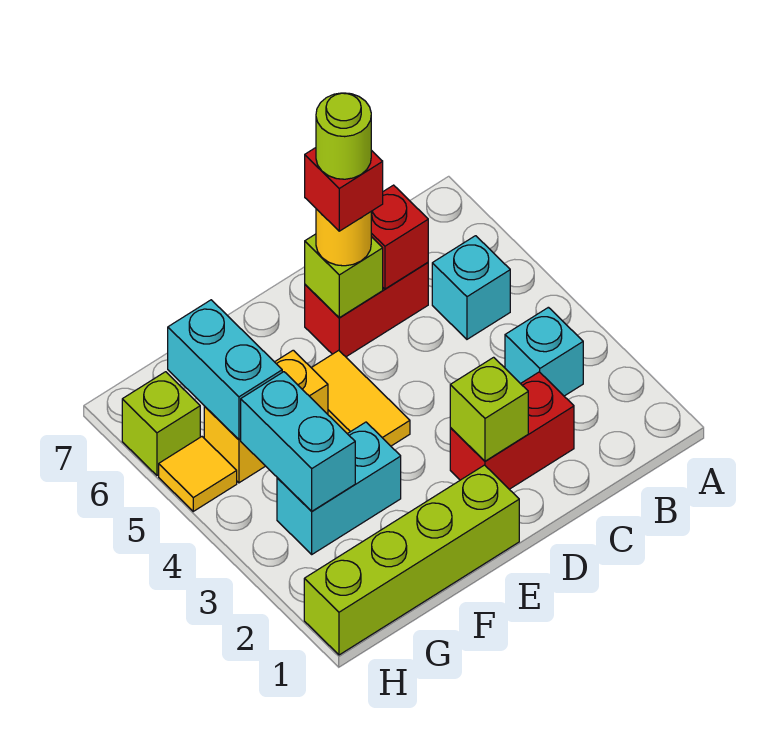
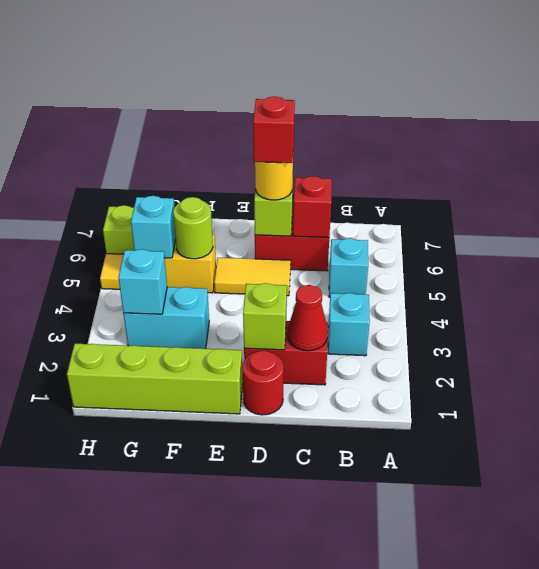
none -> red 1x1 cone [287,285,328,351]
none -> red 1x1 round brick [242,350,284,415]
lime 1x1 round brick [316,93,371,179] -> lime 1x1 round brick moved to [173,197,213,259]
yellow 1x2 tile [311,350,410,446] -> yellow 1x2 tile turned to [214,258,291,296]
cyan 1x2 brick [241,372,355,511] -> cyan 1x1 brick [118,249,167,314]
cyan 1x2 brick [168,300,282,439] -> cyan 1x1 brick [131,196,176,258]

